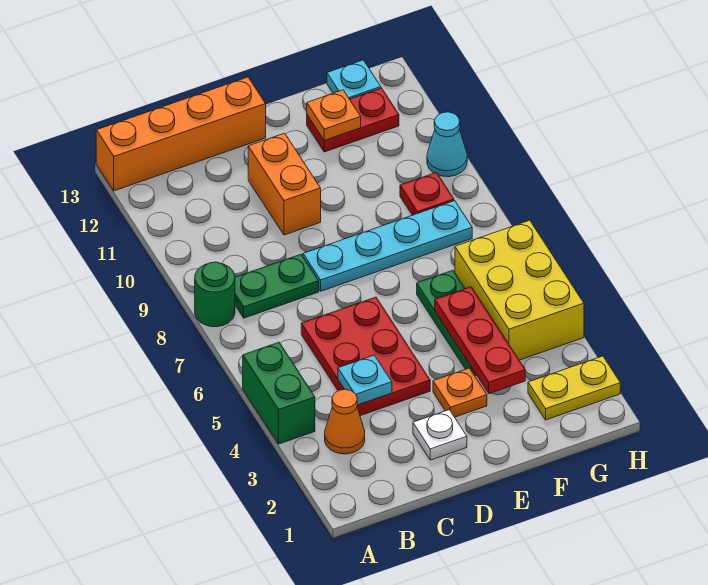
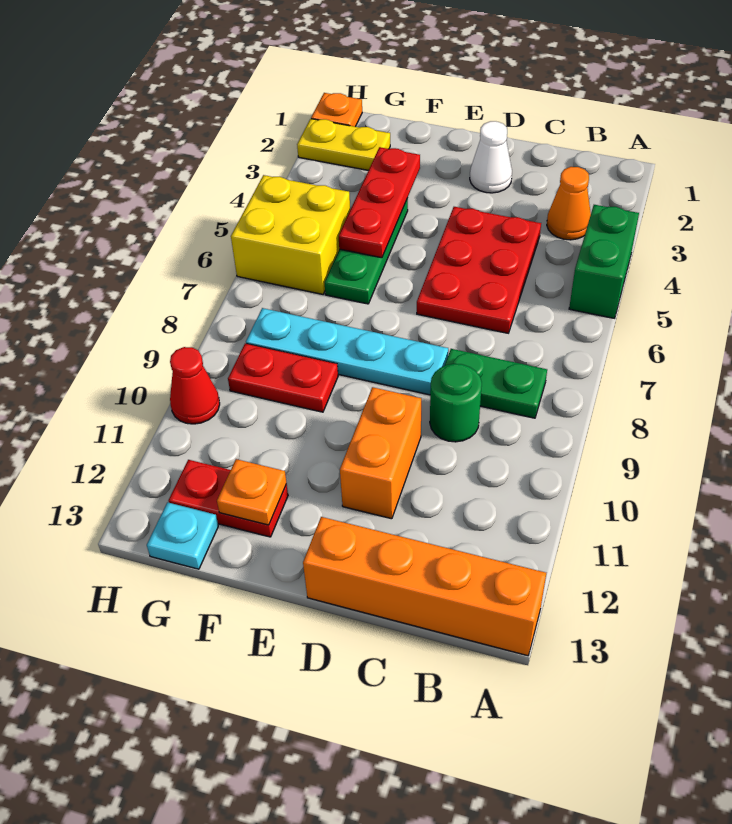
green 1x1 round brick [195,262,235,327] -> green 1x1 round brick moved to [430,364,482,442]
cyan 1x1 plate [338,355,392,405] -> none
white 1x1 plate [413,410,467,460] -> white 1x1 cone [470,121,512,193]
orange 1x1 plate [433,368,487,417] -> orange 1x1 plate moved to [311,93,362,127]
yellow 2x3 brick [455,220,584,360] -> yellow 2x2 brick [231,175,350,294]
red 1x1 plate [400,173,454,215] -> red 1x2 plate [228,343,338,412]
cyan 1x1 cone [427,112,467,177] -> red 1x1 cone [170,347,220,424]

